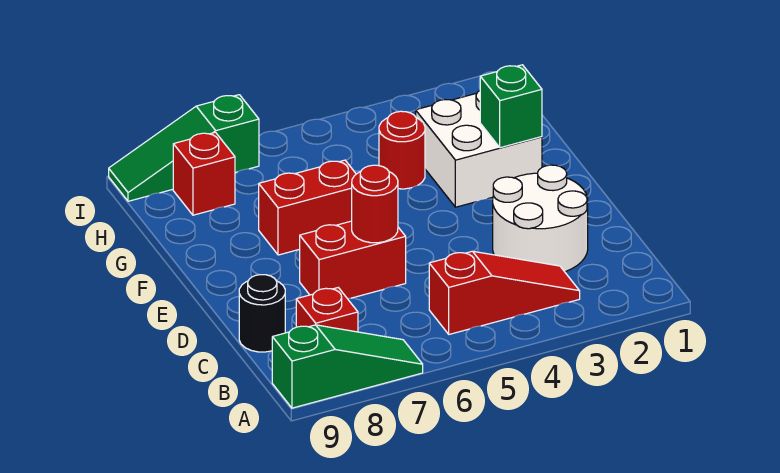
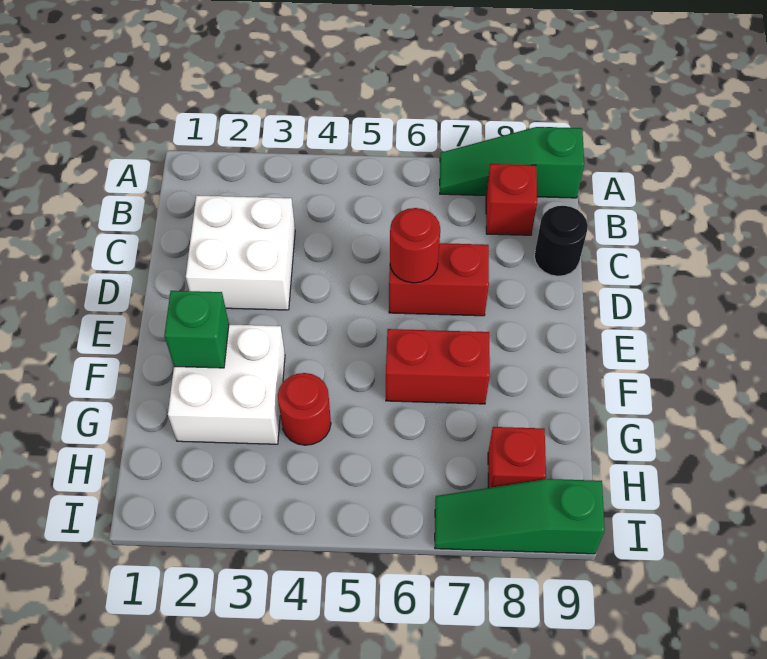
red 1x3 slope [429,251,580,334] -> none
white 2x2 round brick [493,165,588,272] -> white 2x2 brick [186,195,295,310]
green 1x3 slope [109,95,259,201] -> green 1x3 slope turned to [435,479,605,554]

